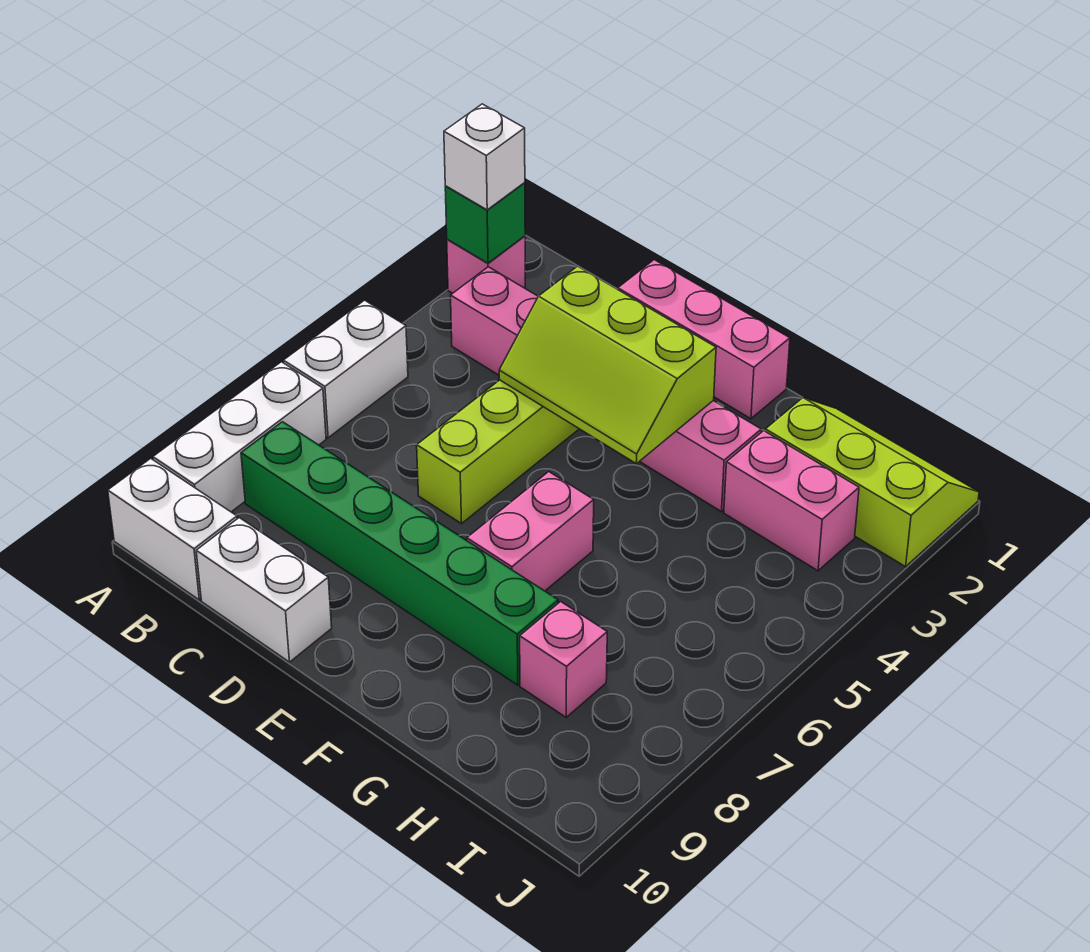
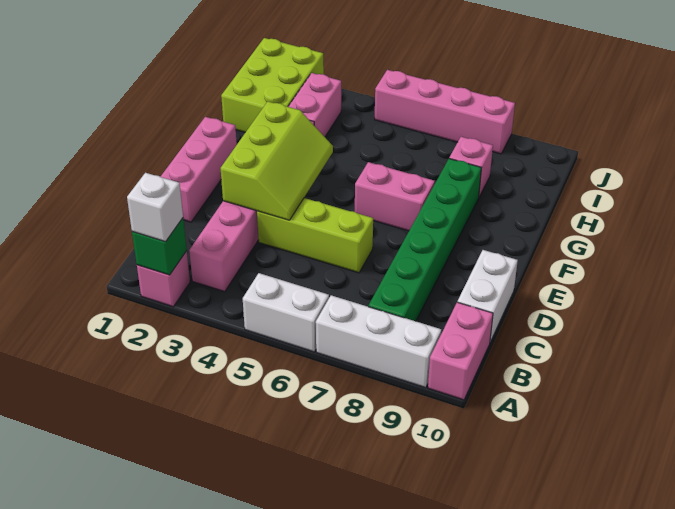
white 1x2 brick [108,458,237,600] -> pink 1x2 brick [428,302,493,400]
lime 2x3 slope [765,398,979,567] -> lime 2x3 brick [221,38,324,132]
none -> pink 1x4 brick [375,70,515,154]

